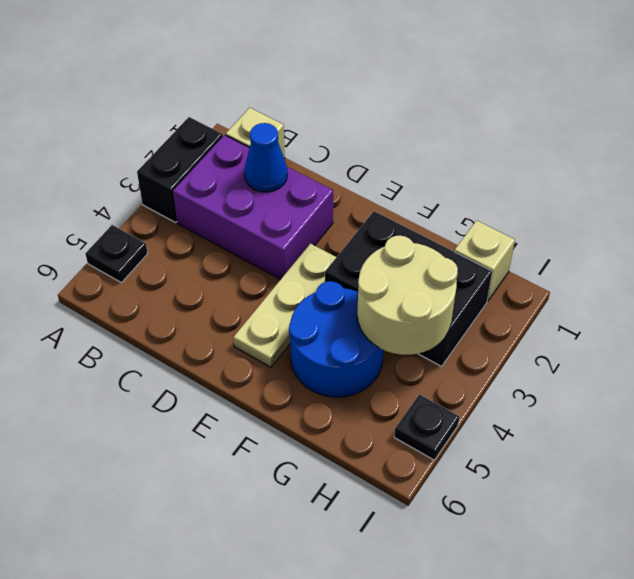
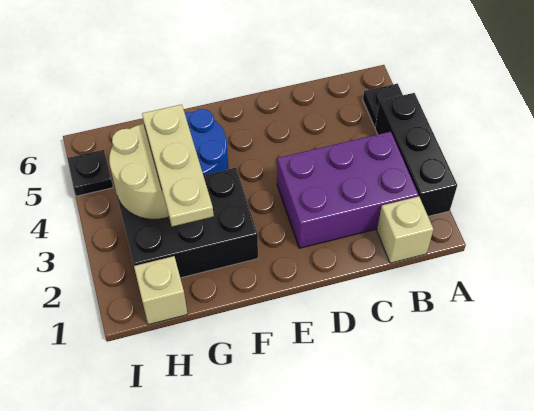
black 1x2 brick [137,117,223,222] -> black 1x3 brick [375,93,457,216]
blue 1x1 cone [244,123,287,192] -> none
tan 1x3 plate [233,244,336,367] -> tan 1x3 plate moved to [142,104,214,226]

